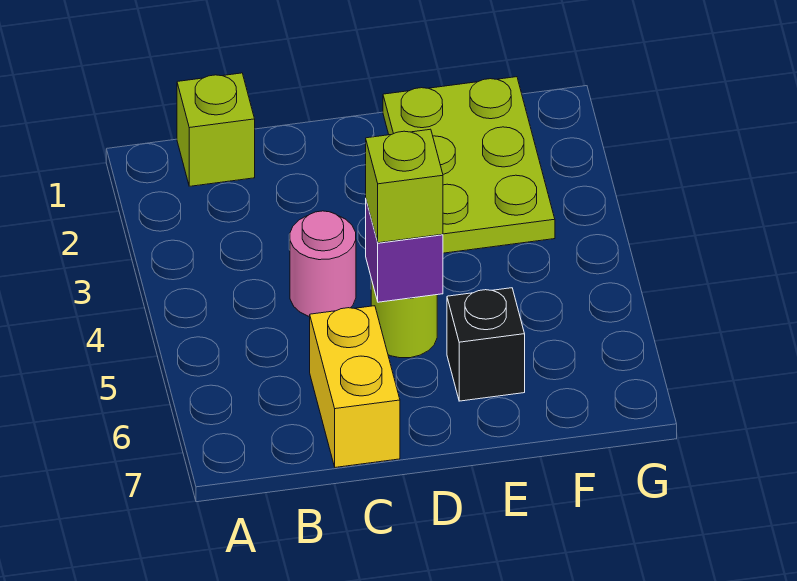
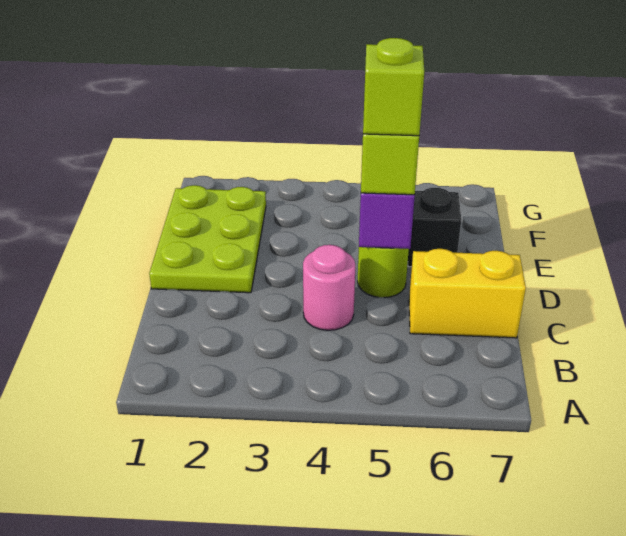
lime 1x1 brick [177,73,255,186] -> lime 1x1 brick moved to [363,38,424,136]
lime 2x3 plate [383,77,555,253] -> lime 2x3 plate turned to [149,185,266,293]

